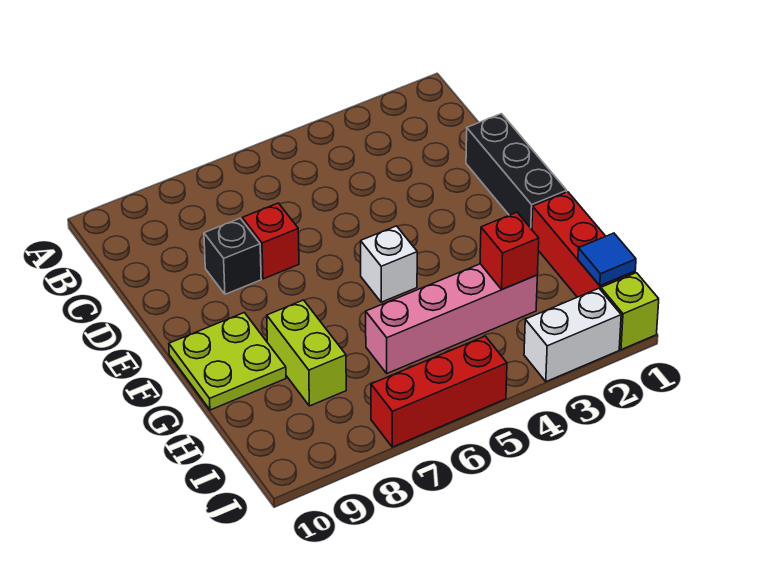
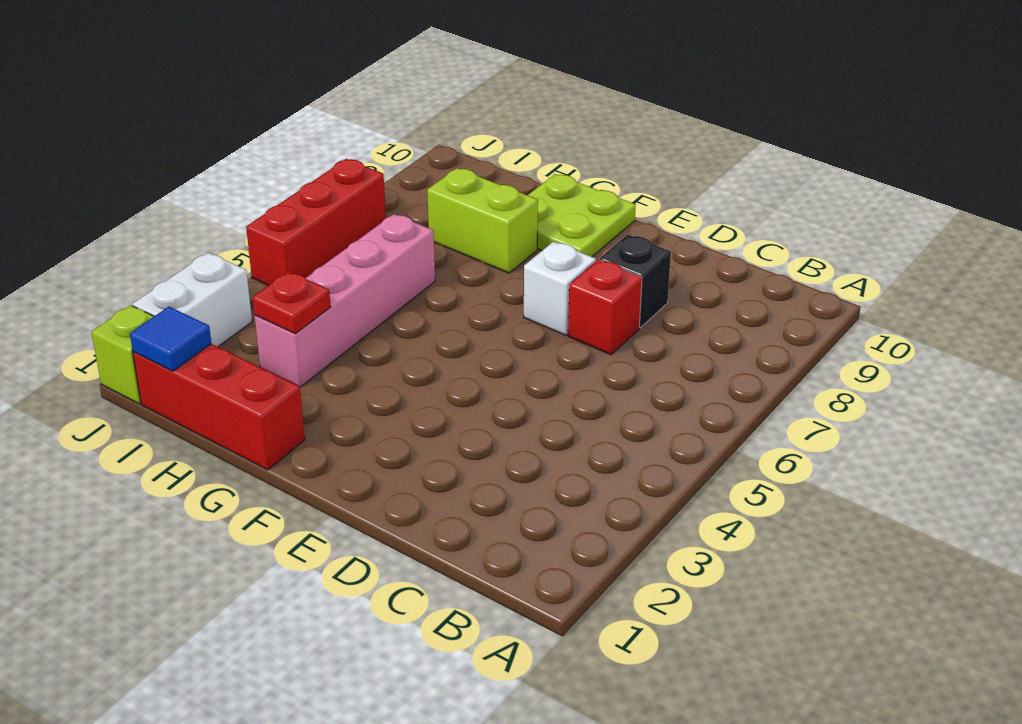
black 1x3 brick [466,114,567,229] -> none
white 1x1 brick [361,226,417,302] -> white 1x1 brick moved to [524,242,596,335]
red 1x1 brick [480,212,539,289] -> red 1x1 plate [252,271,331,334]

